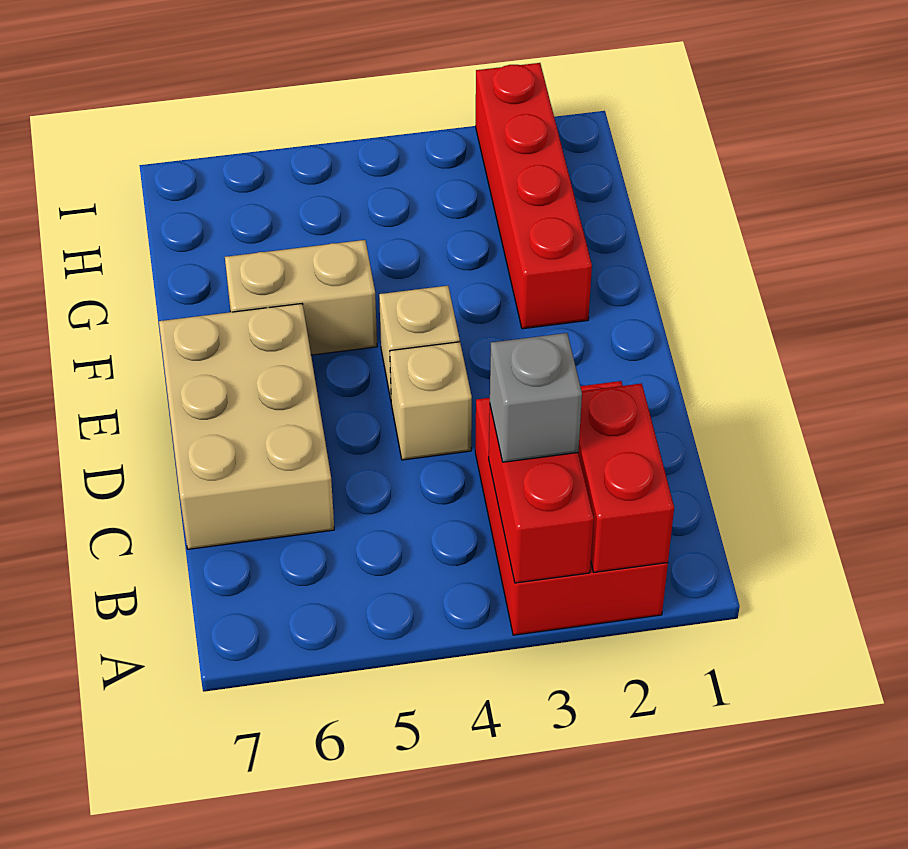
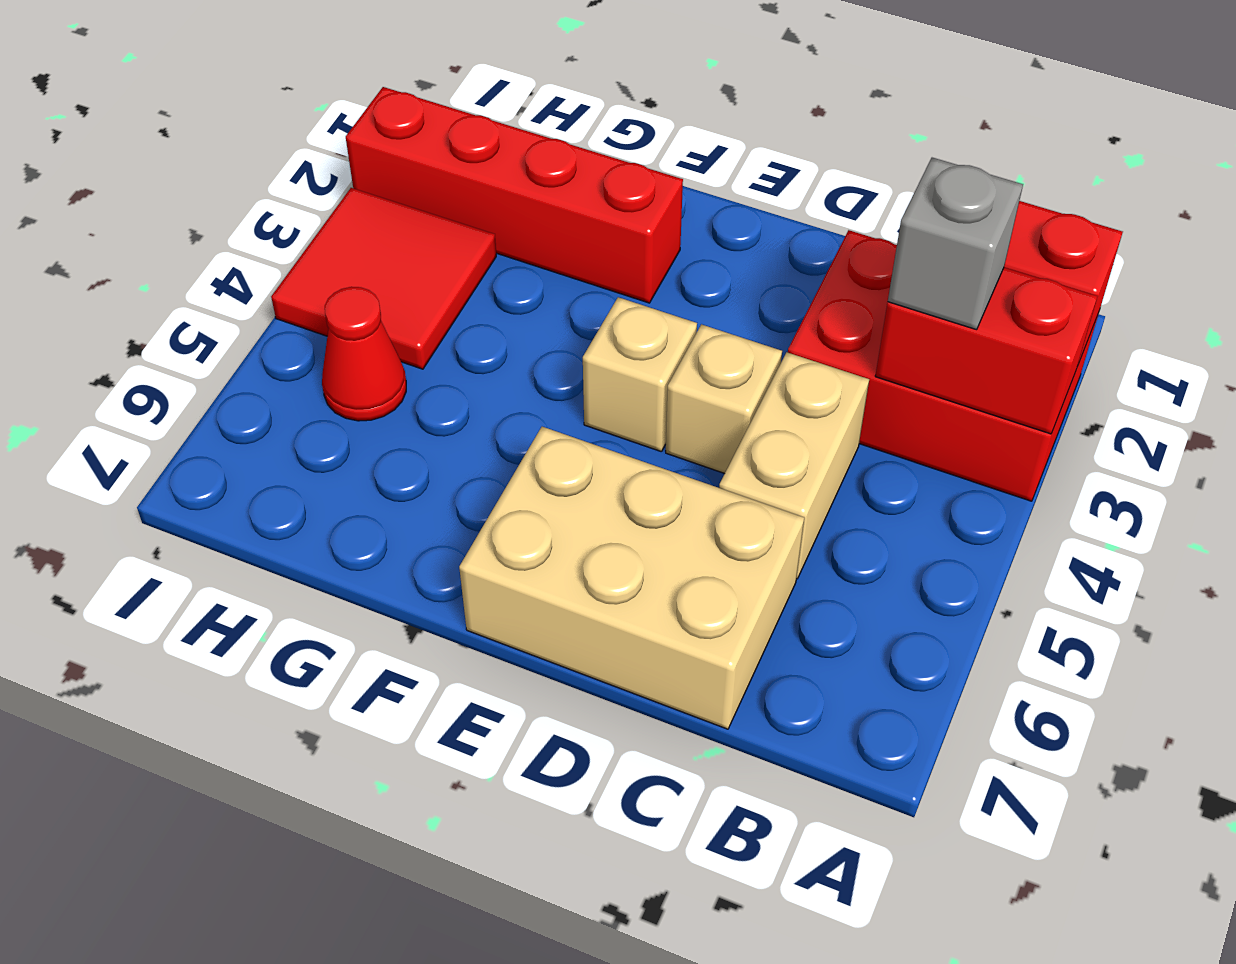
tan 1x2 brick [225,240,377,355] -> tan 1x2 brick moved to [719,352,869,579]
none -> red 2x2 tile [271,188,496,369]
none -> red 1x1 cone [322,287,406,421]

